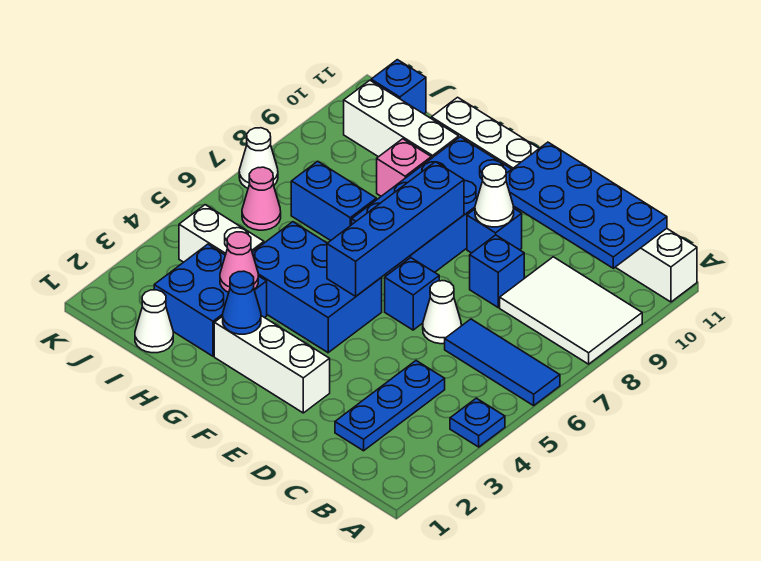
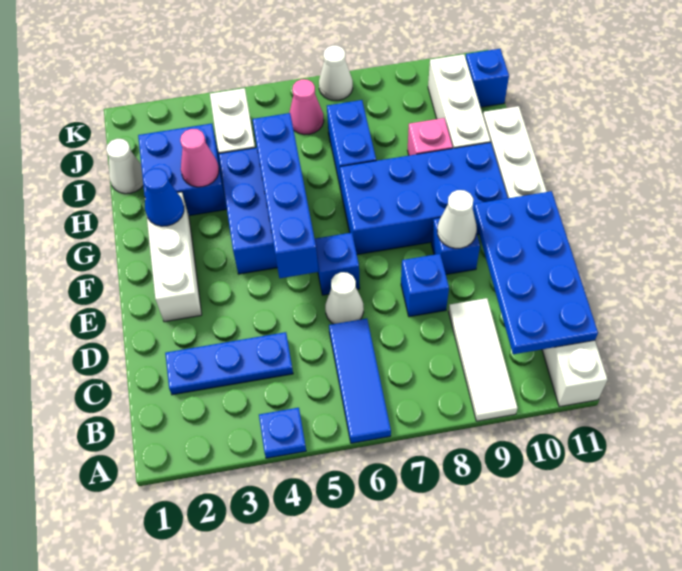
white 2x3 tile [500,257,642,364] -> white 1x3 tile [449,298,518,421]
blue 1x4 brick [327,162,464,296] -> blue 1x4 brick turned to [253,113,318,278]

